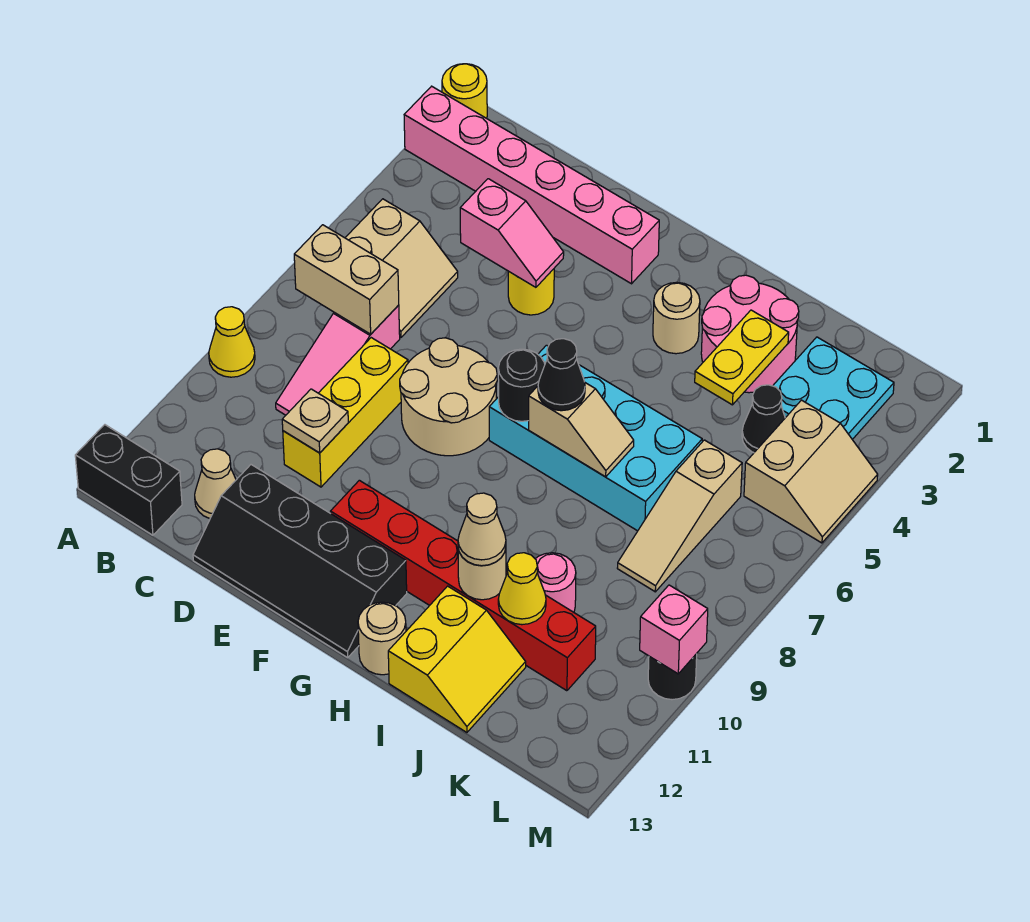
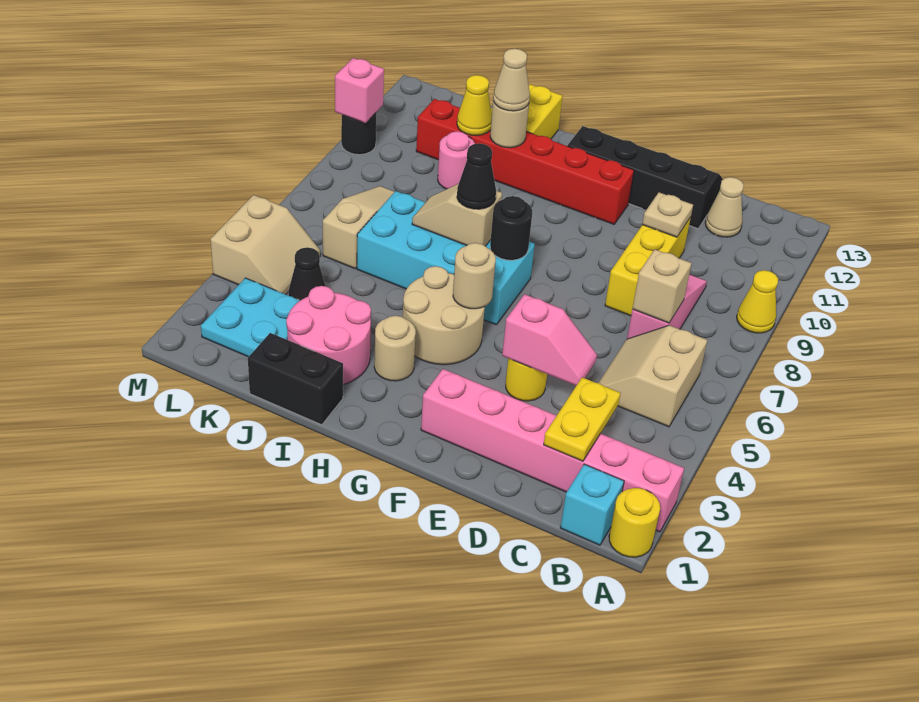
black 1x2 brick [75,425,182,535] -> black 1x2 brick moved to [248,333,343,425]
none -> cyan 1x1 brick [560,464,624,545]
tan 1x2 brick [294,225,399,334] -> tan 1x1 brick [633,249,692,323]
pink 1x2 slope [460,179,564,287] -> pink 1x2 slope turned to [502,294,597,386]
tan 2x2 round brick [400,338,497,456] -> tan 2x2 round brick moved to [403,266,485,365]
tan 1x1 round brick [358,602,406,675] -> tan 1x1 round brick moved to [453,243,496,309]
yellow 1x2 plate [695,310,789,405] -> yellow 1x2 plate moved to [544,377,620,461]
tan 2x2 slope [744,400,878,543] -> tan 2x2 slope turned to [211,195,320,294]

